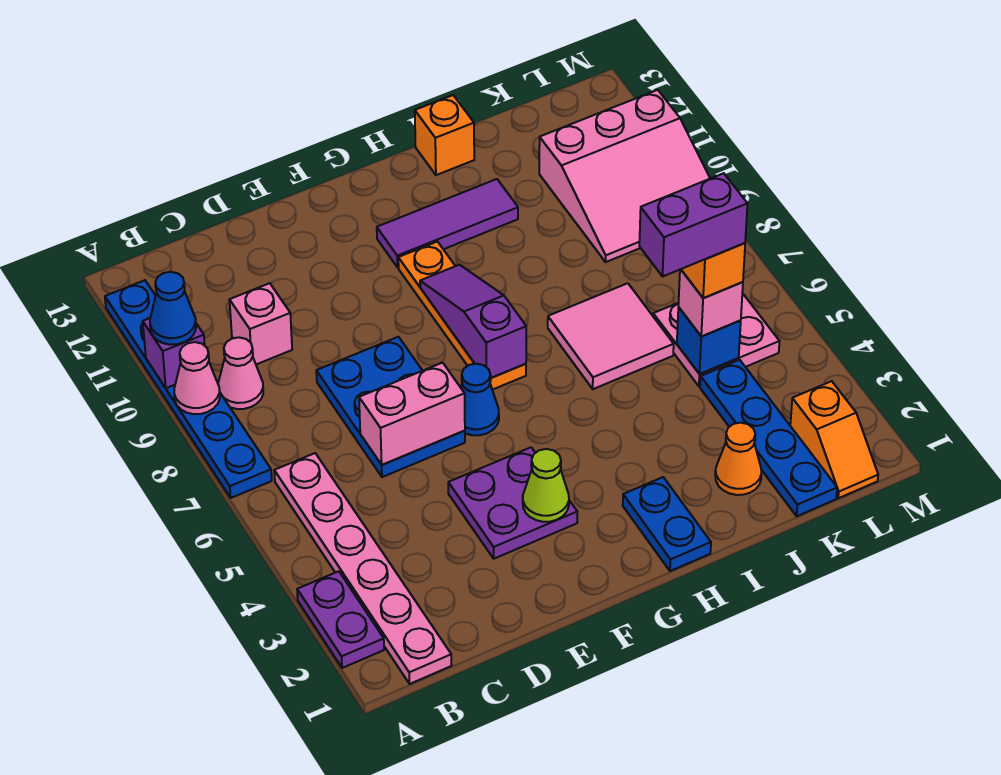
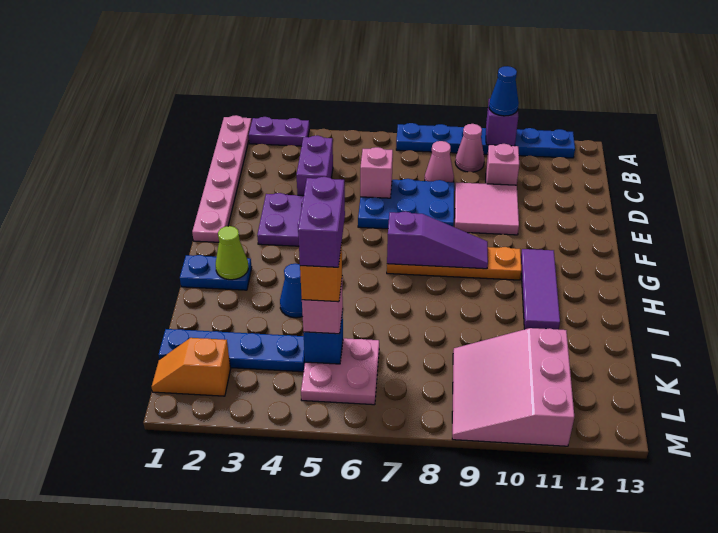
pink 1x1 cone [174,342,220,414] -> pink 1x1 cone moved to [425,141,454,182]
pink 1x6 plate [274,453,452,684] -> pink 1x6 plate turned to [192,115,252,242]
none -> purple 1x2 brick [296,136,333,196]
pink 1x2 brick [359,363,465,465] -> pink 1x1 brick [360,147,393,198]
lime 1x1 cone [523,449,569,522] -> lime 1x1 cone moved to [216,226,248,280]
blue 1x1 cone [461,364,499,435] -> blue 1x1 cone moved to [280,264,303,318]
pink 2x2 tile [548,283,674,389] -> pink 2x2 tile moved to [455,182,519,235]
orange 1x1 brick [415,95,474,175] -> none
orange 1x1 cone [715,423,761,495] -> none

